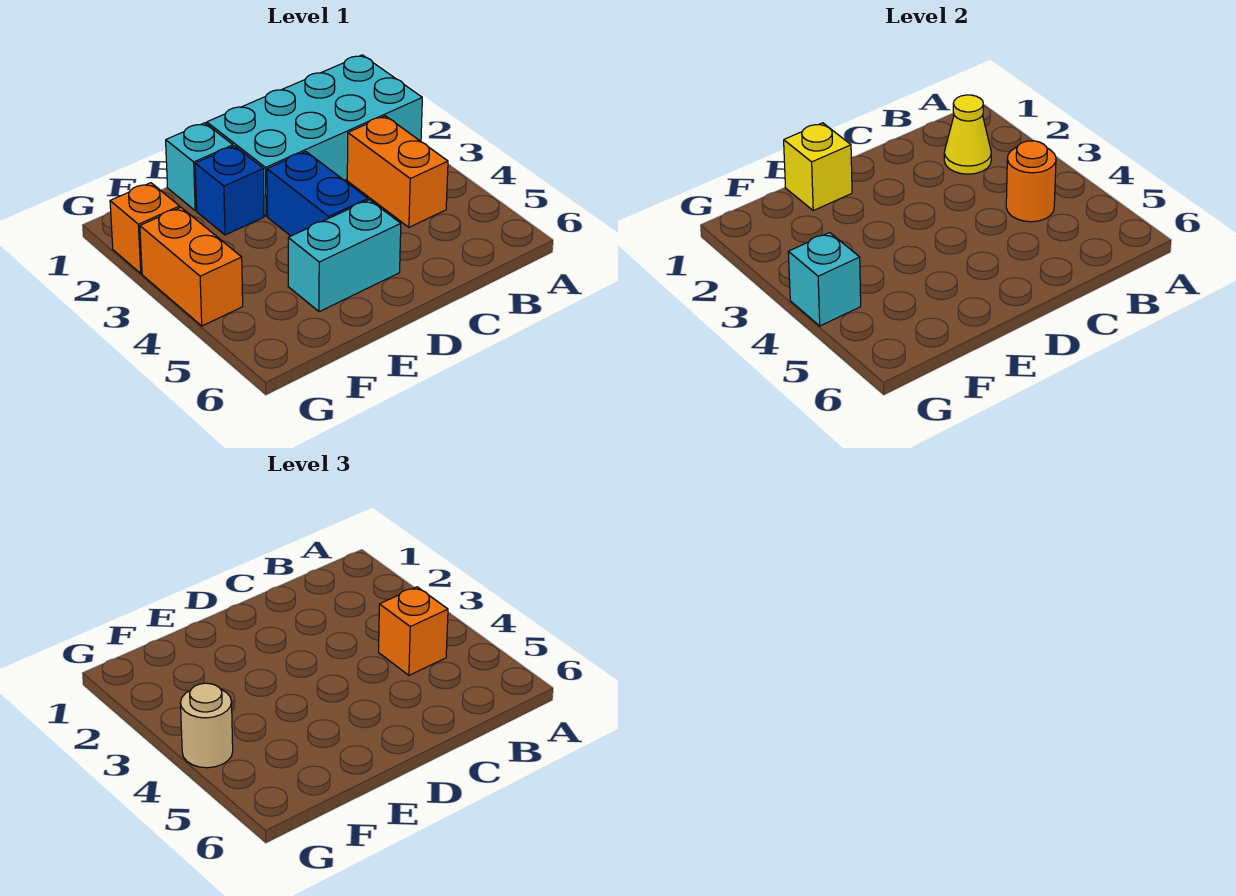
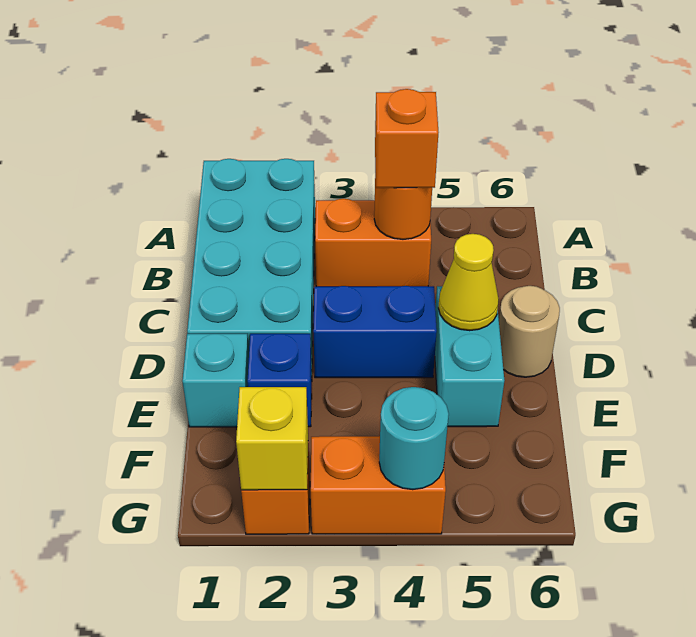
yellow 1x1 cone [944,95,991,174] -> yellow 1x1 cone moved to [438,234,499,331]
yellow 1x1 brick [784,123,852,211] -> yellow 1x1 brick moved to [236,387,308,490]
cyan 1x1 brick [788,233,861,326] -> cyan 1x1 round brick [379,387,449,490]
tan 1x1 round brick [180,683,233,768] -> tan 1x1 round brick moved to [499,286,560,377]

